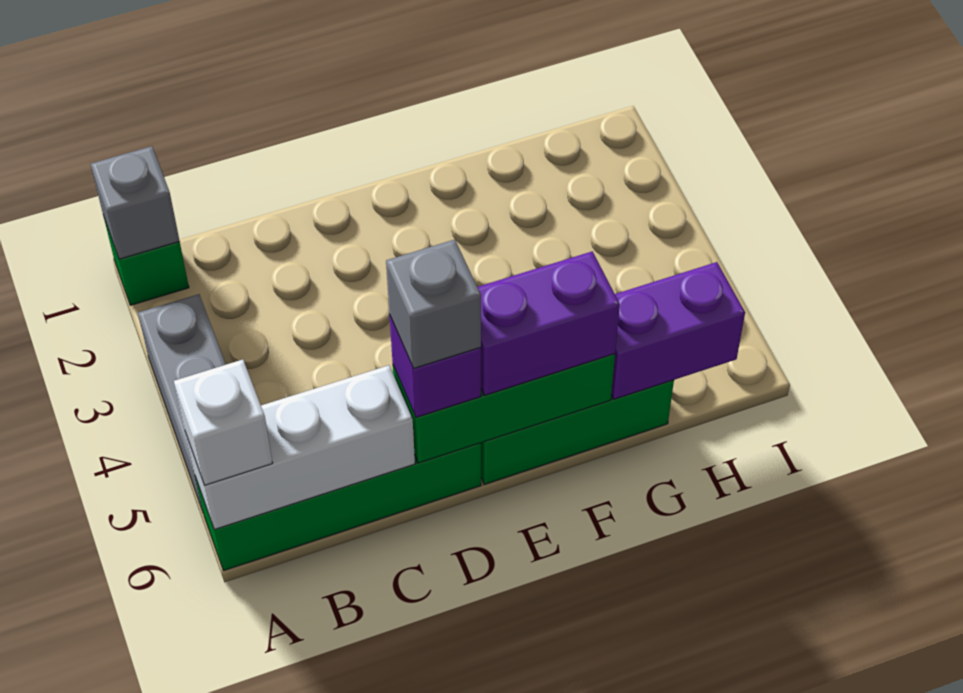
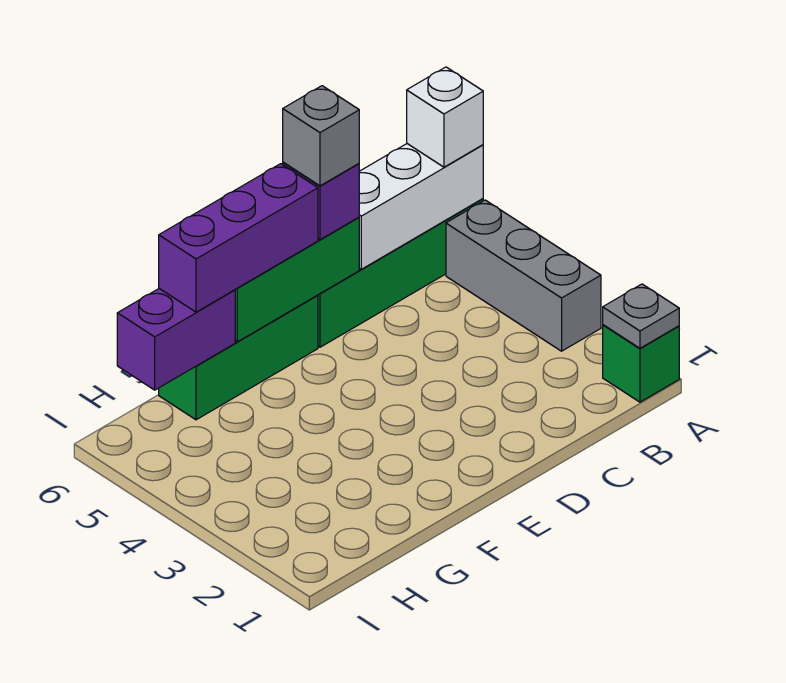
grey 1x1 brick [91,146,180,259] -> grey 1x1 plate [603,284,679,348]
purple 1x2 brick [478,251,620,395] -> purple 1x3 brick [159,164,318,312]

